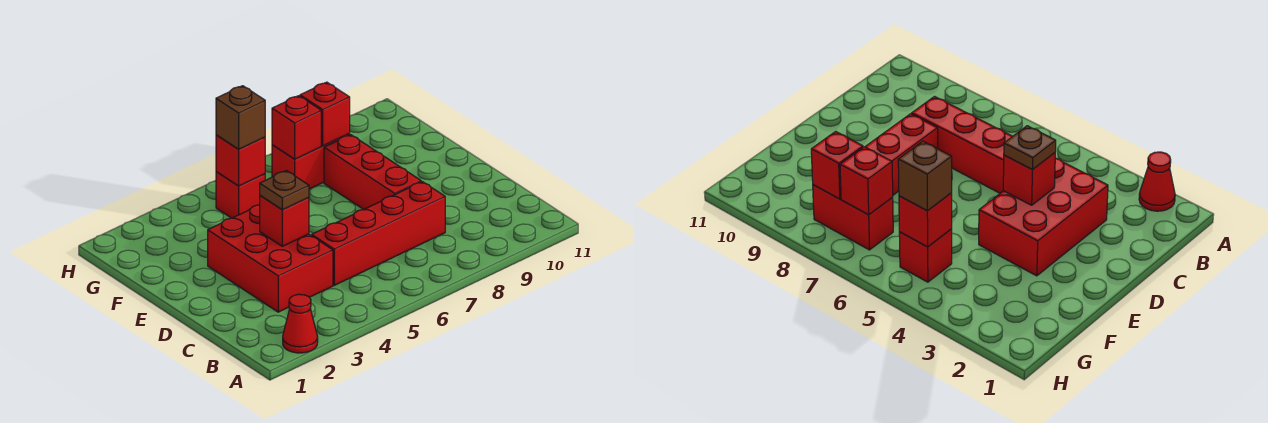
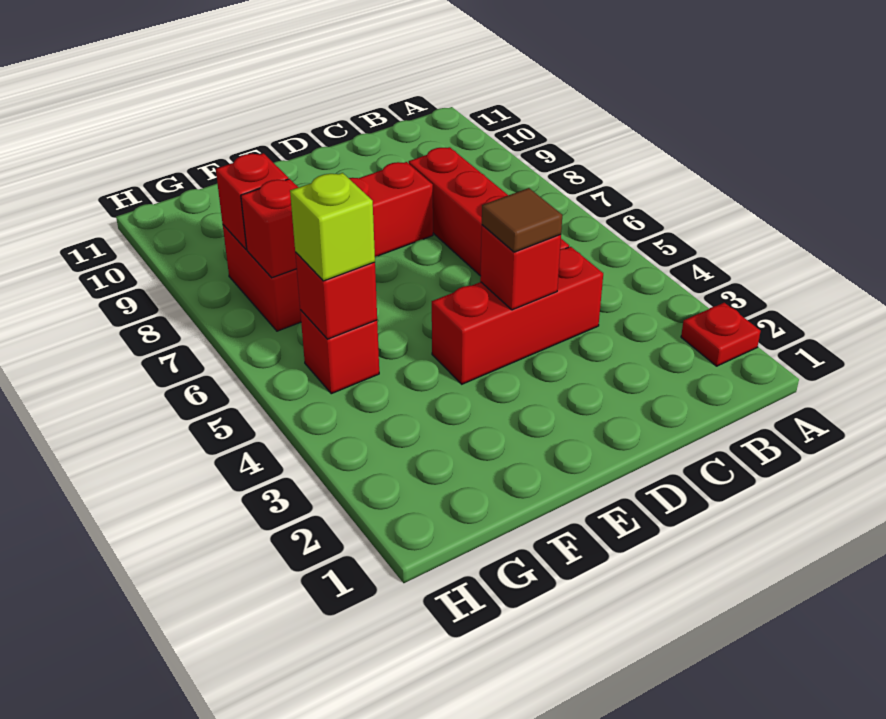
red 1x1 cone [283,294,318,353] -> red 1x1 plate [681,303,761,366]
red 2x3 brick [208,205,333,312] -> red 1x3 brick [432,247,603,384]
brown 1x1 plate [260,171,309,210] -> brown 1x1 tile [482,188,562,252]
brown 1x1 brick [216,86,265,149] -> lime 1x1 brick [290,173,375,281]

